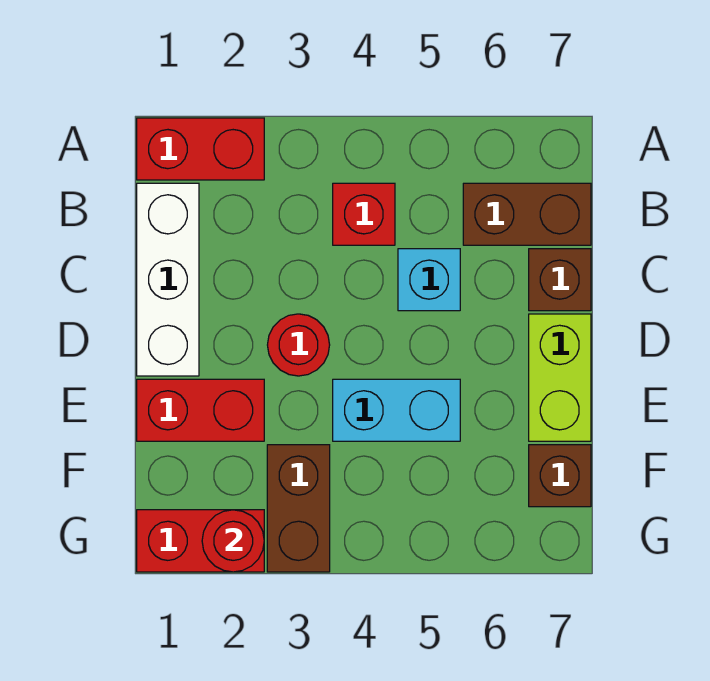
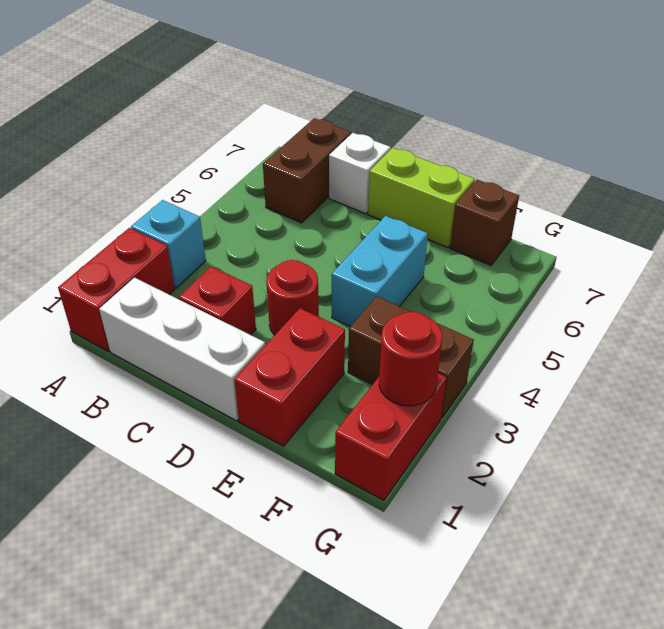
red 1x1 brick [333,183,395,245] -> red 1x1 brick moved to [179,266,256,335]
cyan 1x1 brick [398,249,460,311] -> cyan 1x1 brick moved to [131,200,206,288]
brown 1x1 brick [529,249,591,311] -> white 1x1 brick [329,133,391,214]

